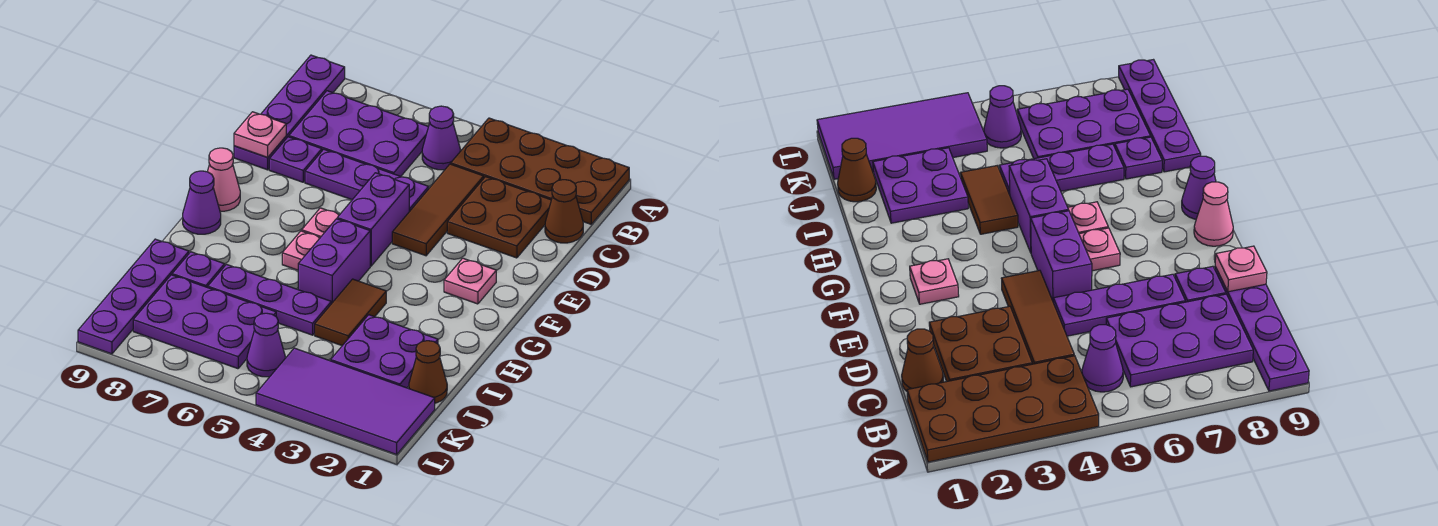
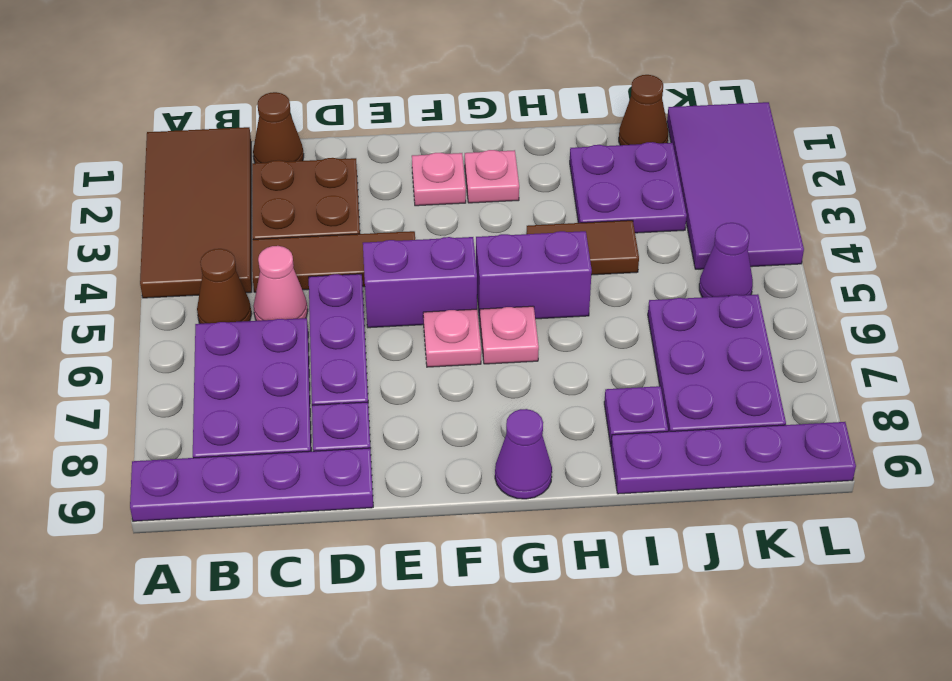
brown 2x4 plate [451,118,629,224] -> brown 2x4 tile [140,127,252,298]
purple 1x1 cone [422,106,461,170] -> brown 1x1 cone [197,249,252,324]
pink 1x1 plate [234,112,286,157] -> pink 1x1 plate moved to [465,150,519,203]
pink 1x1 cone [207,148,240,211] -> pink 1x1 cone moved to [253,246,308,321]
purple 1x3 plate [208,264,331,335] -> none

